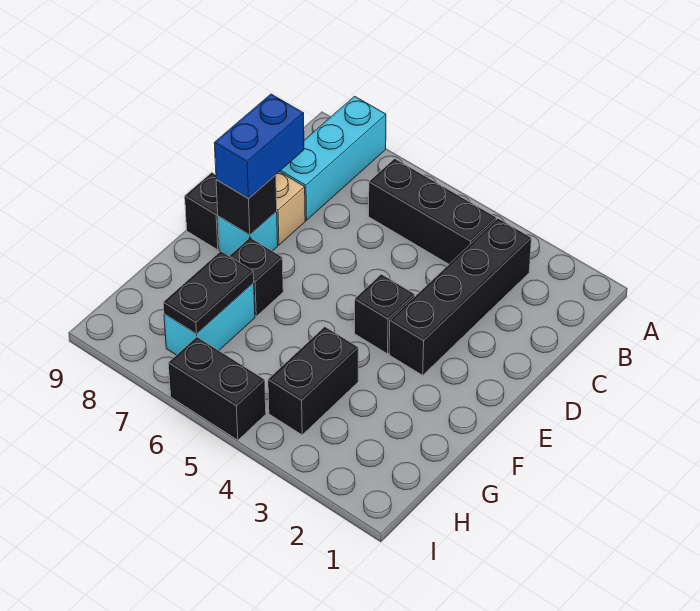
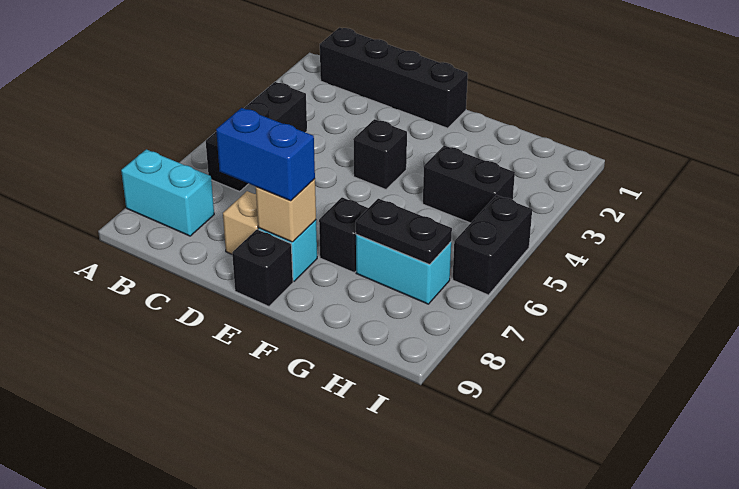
cyan 1x3 brick [279,96,386,220] -> cyan 1x2 brick [121,149,214,236]
black 1x4 brick [389,219,531,375] -> black 1x4 brick moved to [320,27,468,128]
black 1x1 brick [216,175,277,235] -> tan 1x1 brick [256,179,316,242]

